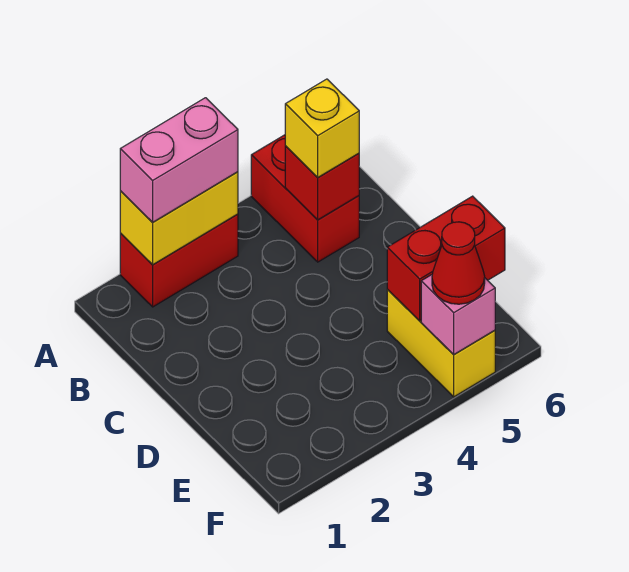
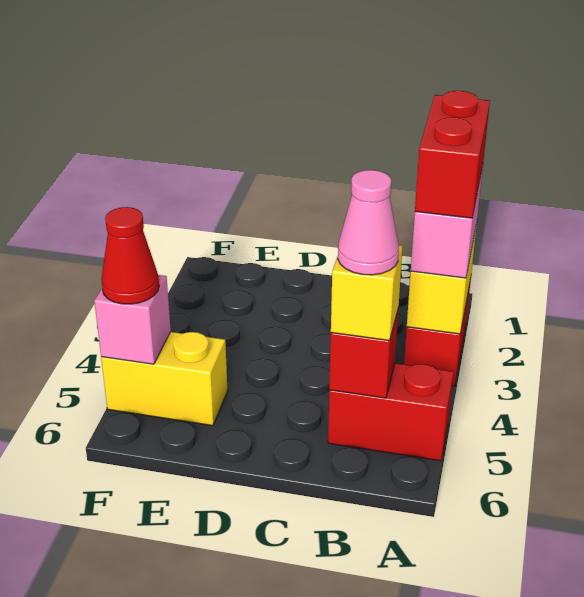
none -> pink 1x1 cone [338,170,399,275]
red 1x2 brick [387,196,505,321] -> red 1x2 brick moved to [415,91,490,218]

